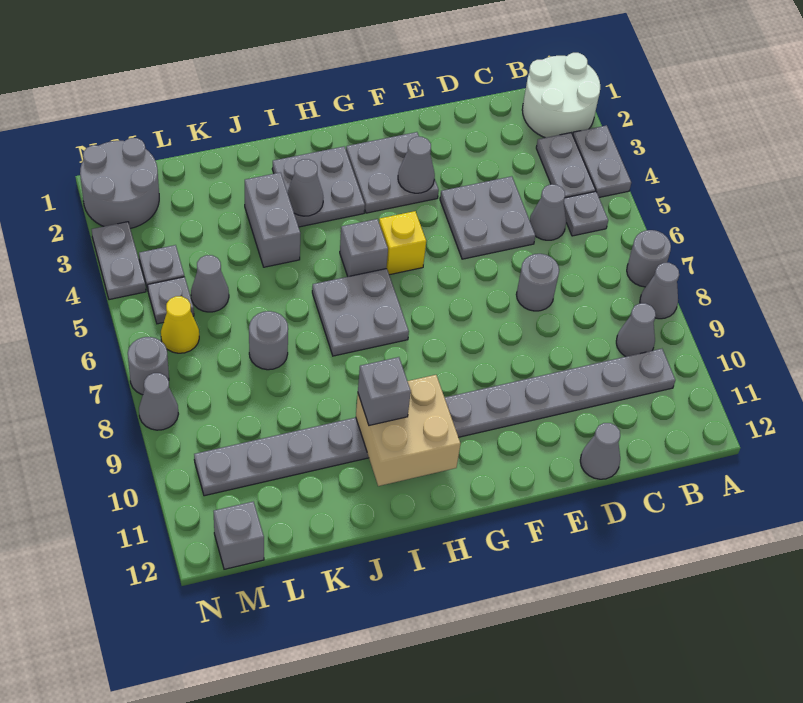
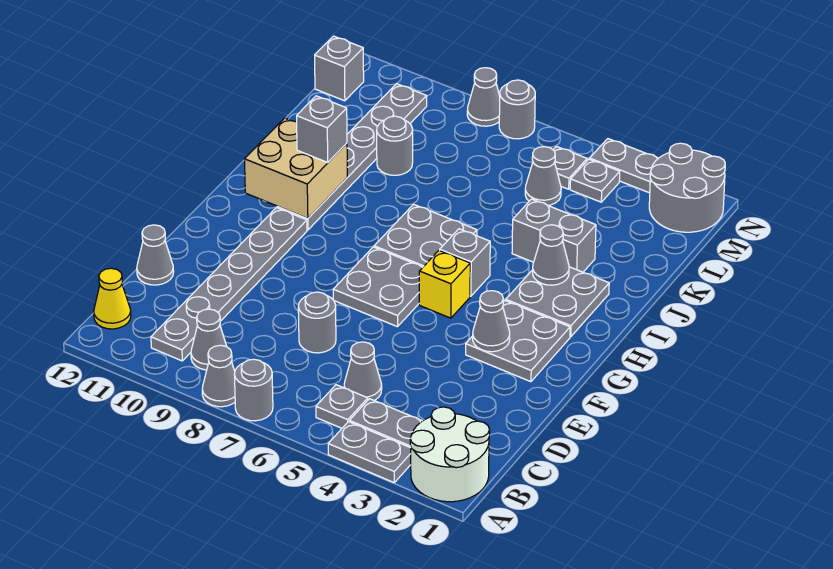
grey 2x2 plate [440,176,535,259] -> grey 2x2 plate moved to [333,247,423,327]
grey 1x1 round brick [249,311,288,370] -> grey 1x1 round brick moved to [377,116,413,175]
yellow 1x1 cone [161,296,199,353] -> yellow 1x1 cone moved to [94,268,131,329]

